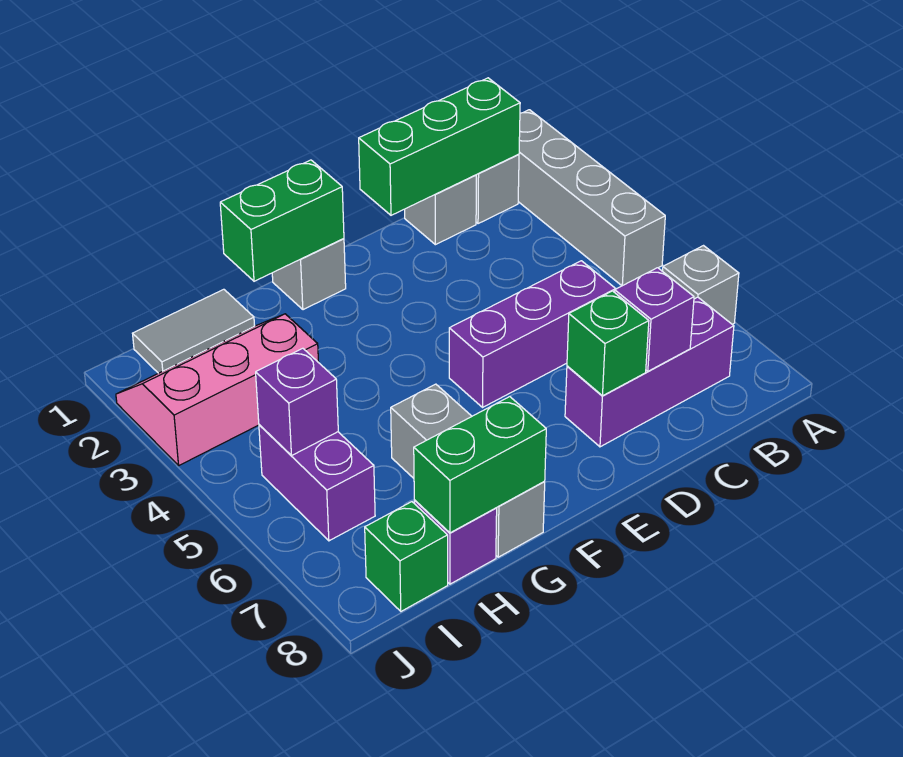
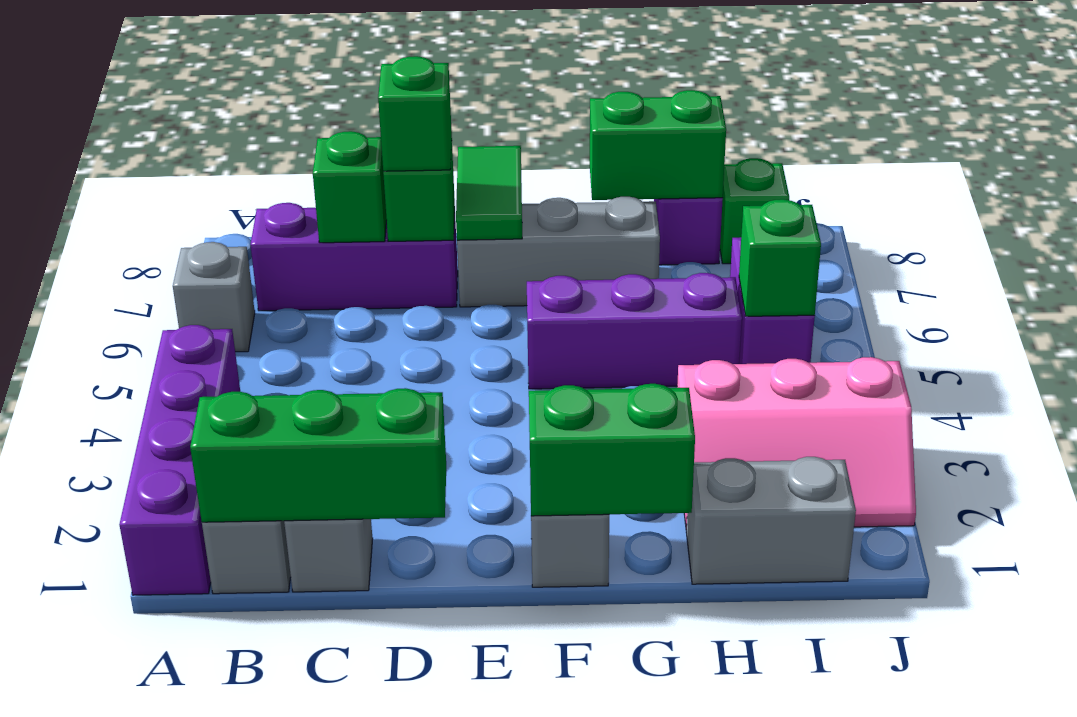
grey 1x4 brick [518,110,665,286] -> purple 1x4 brick [119,325,240,595]
purple 1x3 brick [449,261,615,408] -> purple 1x3 brick moved to [527,273,742,389]
purple 1x1 brick [615,268,694,371] -> green 1x1 brick [313,131,387,243]
none -> green 1x1 brick [378,56,452,171]
none -> green 1x2 tile [456,146,522,240]
grey 1x3 brick [391,384,545,557] -> grey 1x3 brick turned to [457,197,660,307]
grey 1x2 tile [133,289,255,373] -> grey 1x2 brick [686,457,856,584]
purple 1x1 brick [256,348,338,455] -> green 1x1 brick [739,199,821,316]

